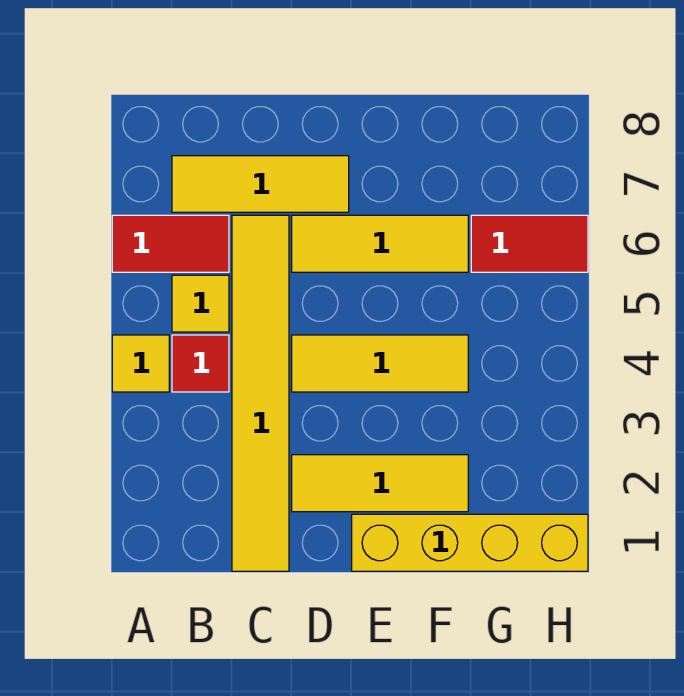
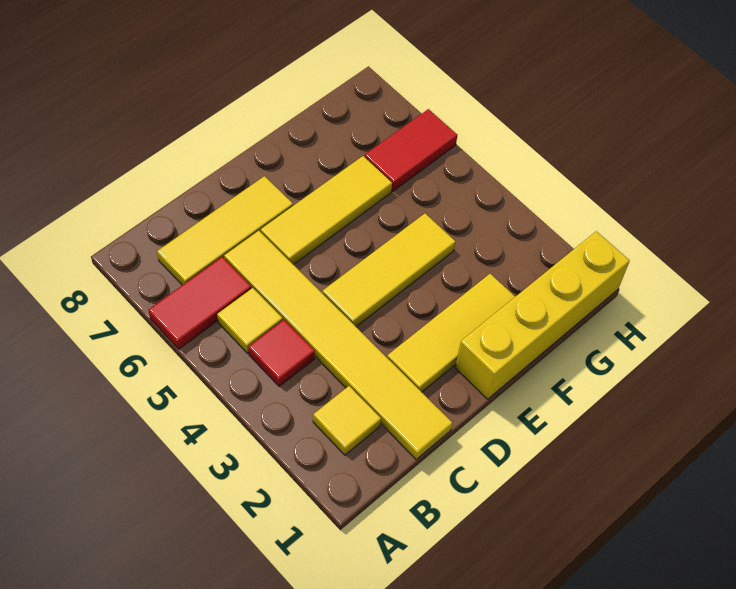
yellow 1x1 tile [112,335,169,392] -> yellow 1x1 tile moved to [313,386,381,455]

